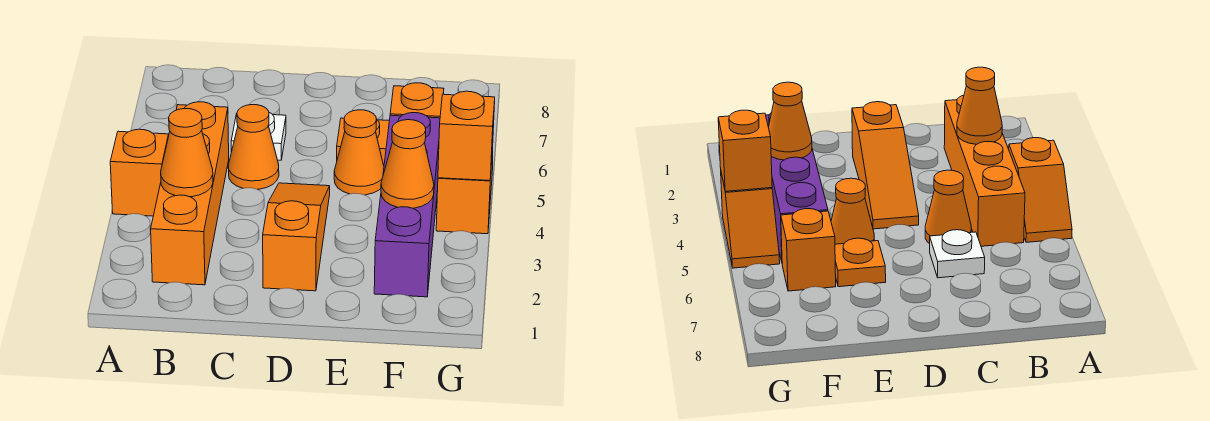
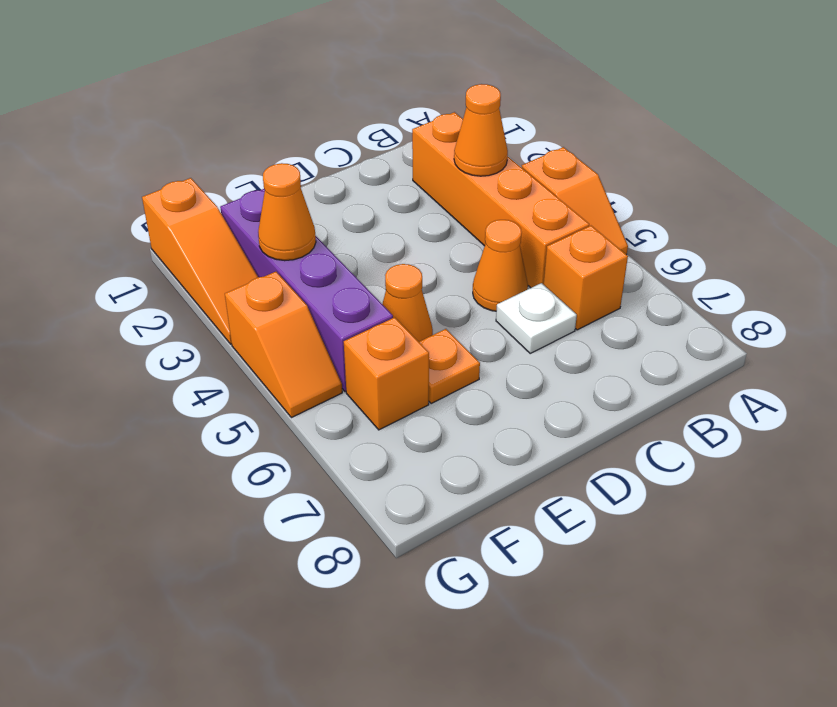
orange 1x3 slope [263,183,330,291] -> orange 1x3 slope moved to [142,178,258,344]
orange 1x1 brick [438,91,495,181] -> orange 1x1 brick moved to [544,226,628,330]

